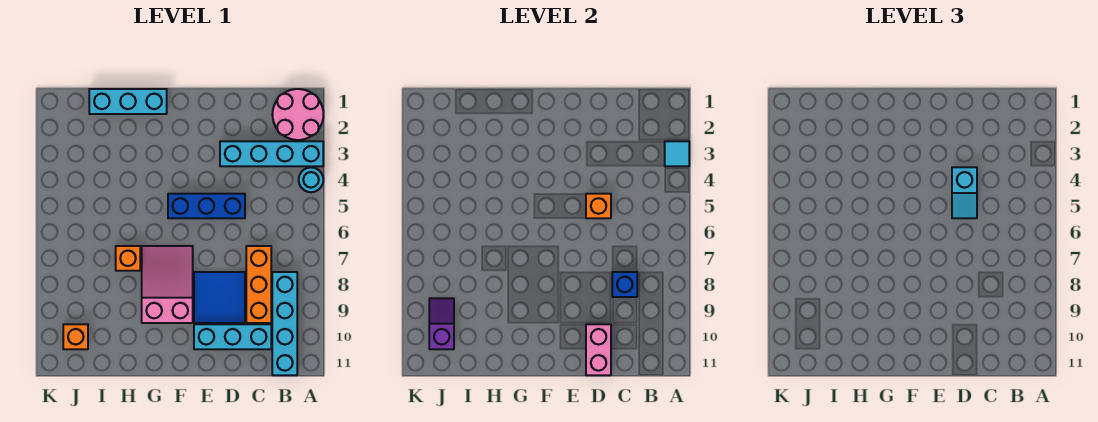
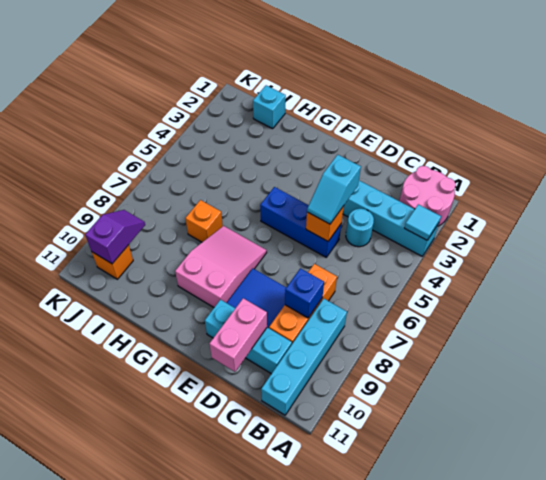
cyan 1x1 round brick [299,168,323,192] -> cyan 1x1 round brick moved to [346,209,374,247]
cyan 1x3 brick [89,89,167,114] -> cyan 1x1 brick [253,85,286,129]

